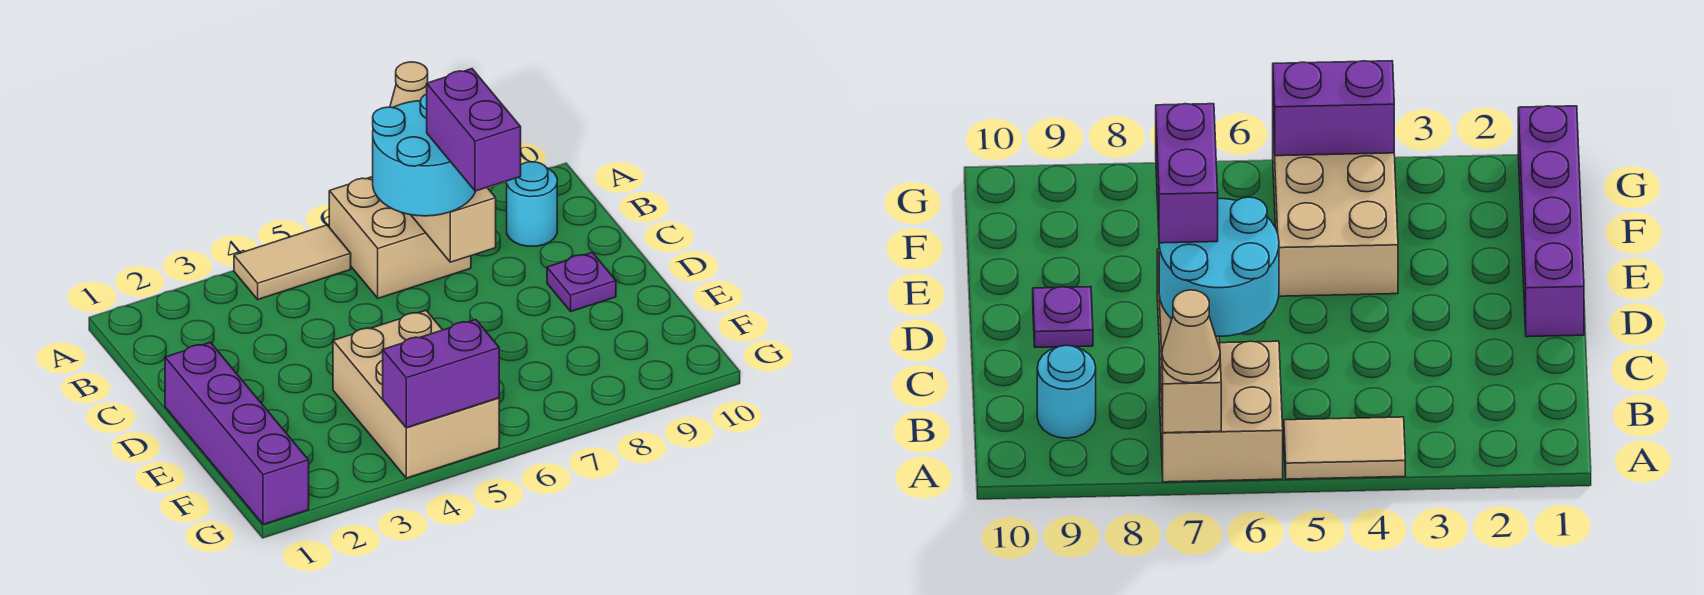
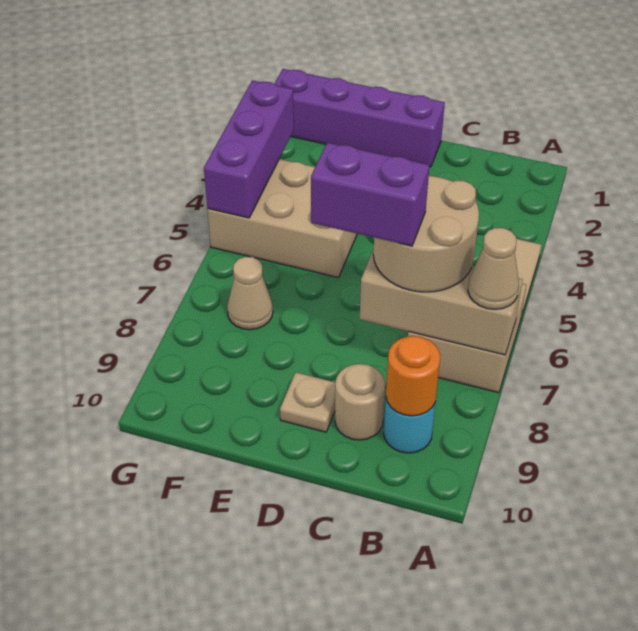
cyan 2x2 round brick [373,94,476,216] -> tan 2x2 round brick [373,176,479,292]
none -> orange 1x1 round brick [386,336,440,416]
none -> tan 1x1 round brick [335,364,385,440]
purple 1x1 plate [547,253,616,311] -> tan 1x1 plate [280,372,336,432]
none -> tan 1x1 cone [227,257,273,330]
purple 1x2 brick [383,319,499,428] -> purple 1x3 brick [204,80,294,218]

